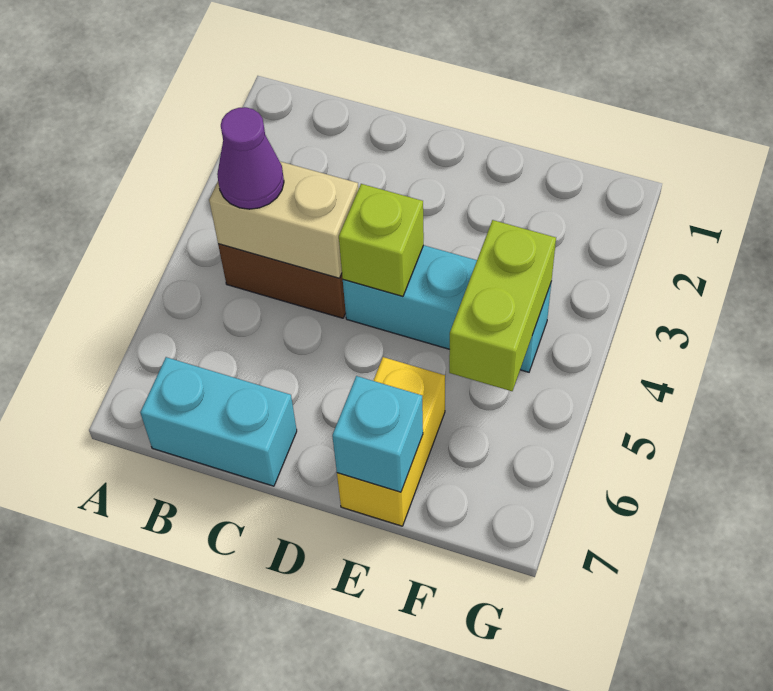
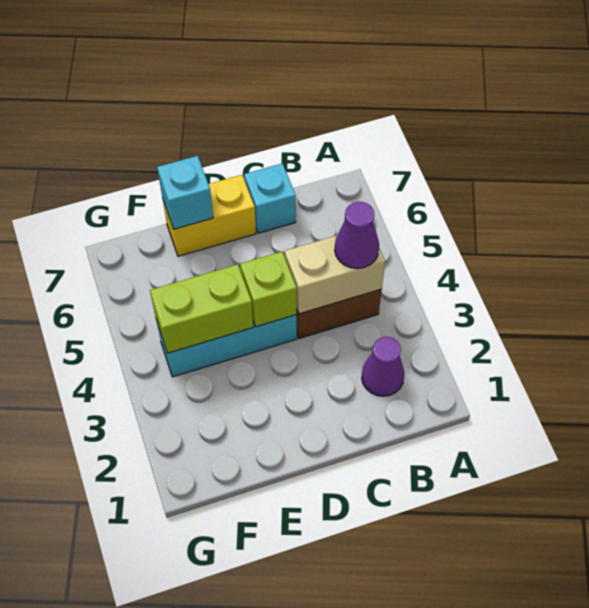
none -> purple 1x1 cone [362,337,404,396]
cyan 1x2 brick [140,357,297,486] -> cyan 1x1 brick [244,163,296,233]
yellow 1x2 brick [337,357,445,526] -> yellow 1x2 brick turned to [163,175,256,256]
lime 1x2 brick [449,220,556,391] -> lime 1x2 brick turned to [150,264,253,353]

